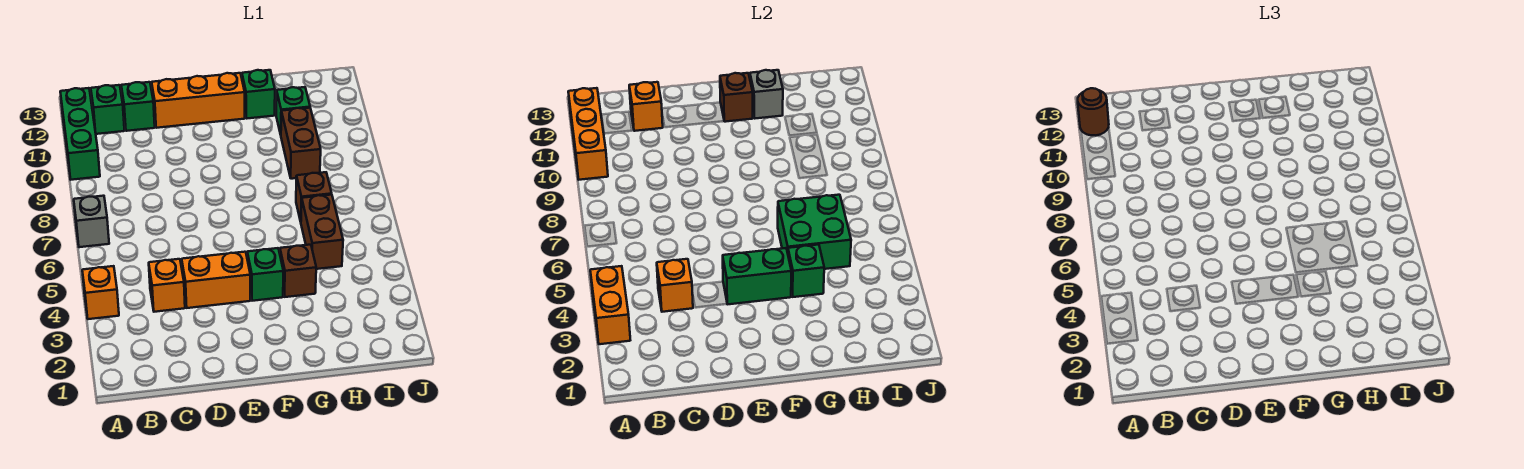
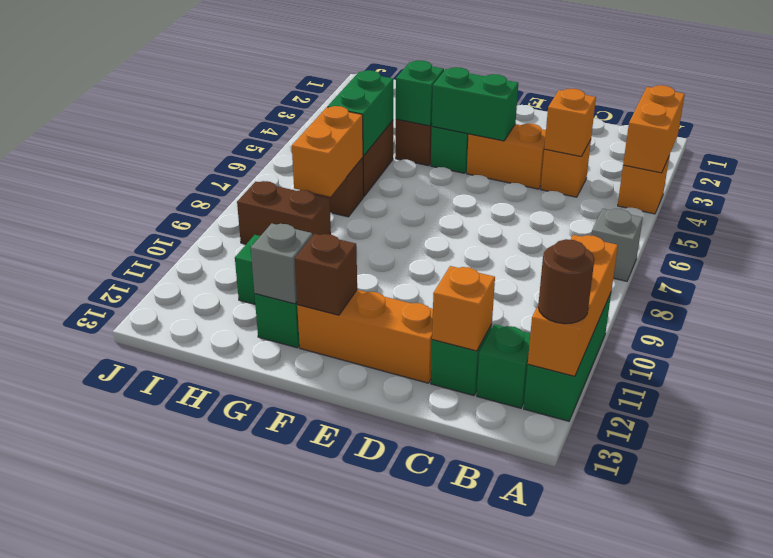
green 2x2 brick [778,195,851,269] -> green 1x2 brick [327,70,393,156]
none -> orange 1x2 brick [292,106,363,197]
brown 1x2 brick [281,108,321,179] -> brown 1x2 brick turned to [237,181,331,244]

